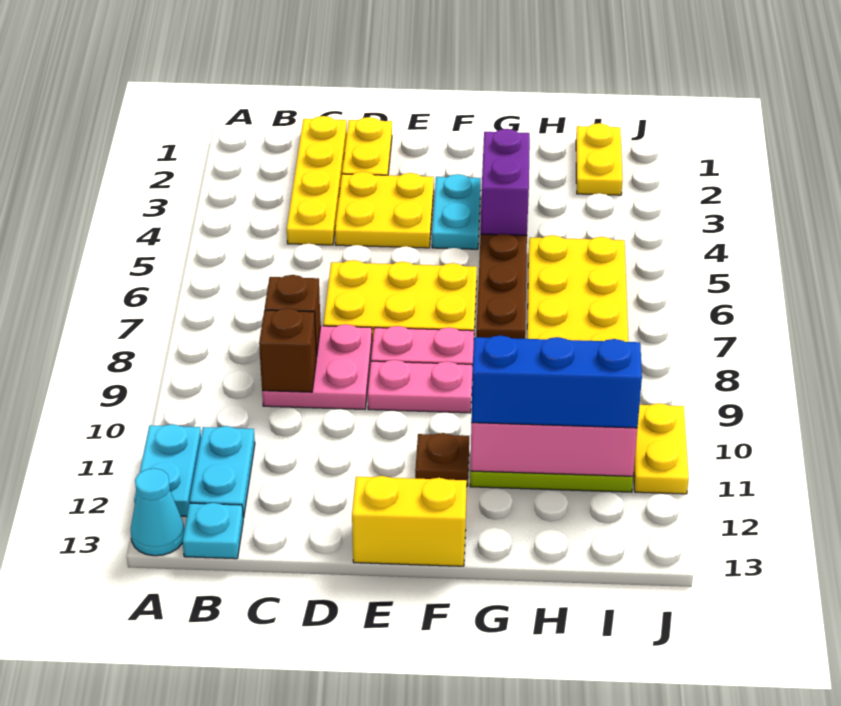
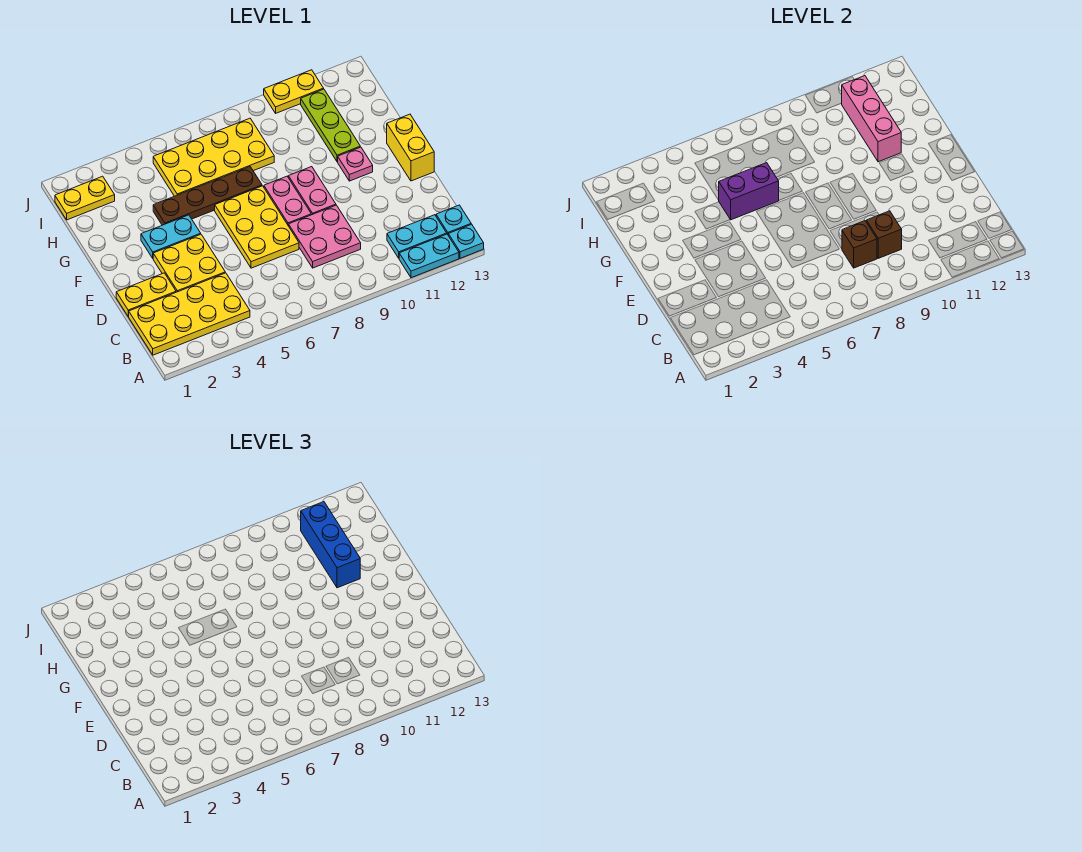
cyan 1x1 cone [131,468,184,556] -> cyan 1x1 plate [448,224,484,258]
yellow 1x4 plate [287,116,347,245] -> yellow 2x4 plate [128,273,250,355]
brown 1x1 plate [415,433,469,487] -> pink 1x1 plate [338,147,373,181]
purple 1x2 brick [481,129,530,235] -> purple 1x2 brick moved to [719,163,779,220]

